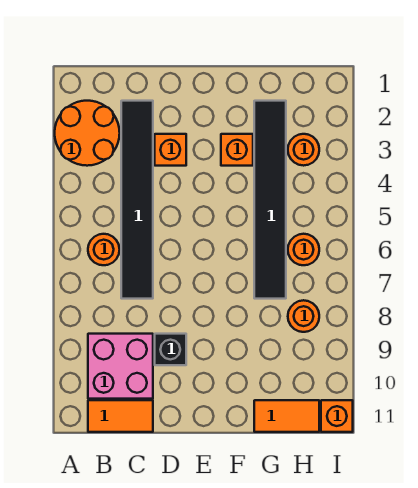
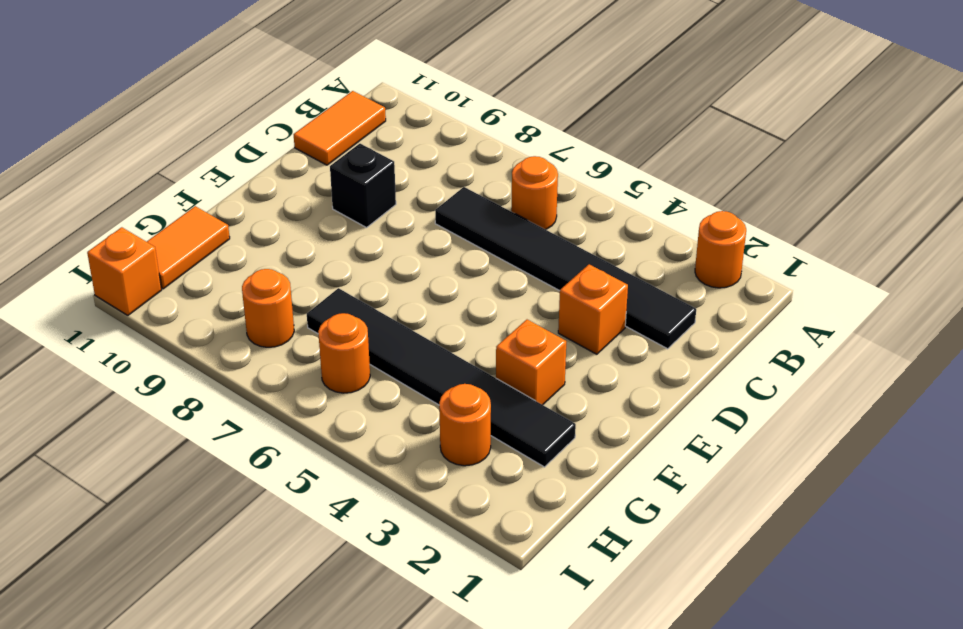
orange 2x2 round brick [55,101,120,166] -> orange 1x1 round brick [695,211,746,288]
pink 2x2 brick [88,334,153,399] -> none

